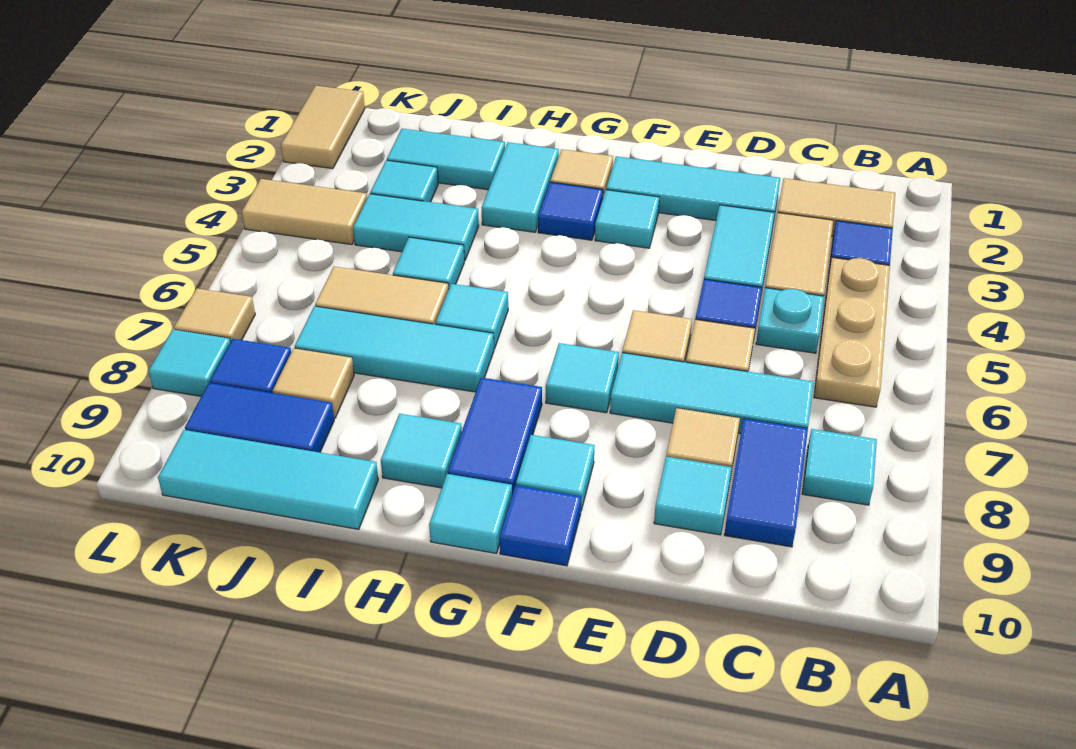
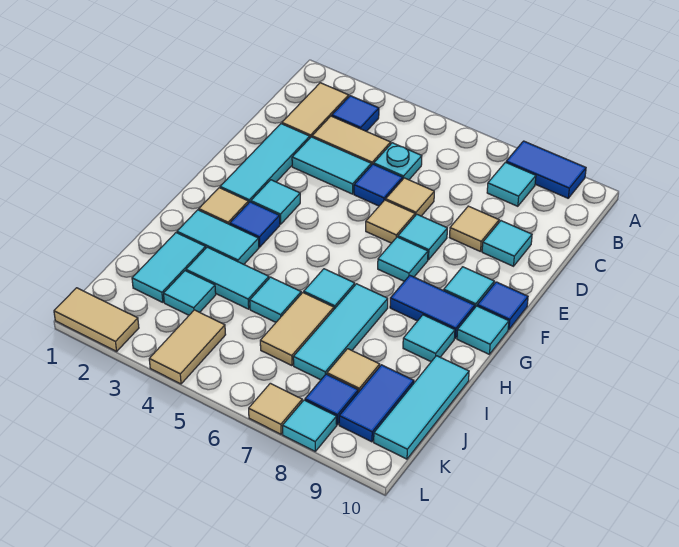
tan 1x3 plate [814,258,890,407] -> none
cyan 1x3 tile [610,353,814,434] -> cyan 1x1 tile [398,214,447,260]
blue 1x2 tile [724,419,808,547] -> blue 1x2 tile moved to [506,141,586,198]
cyan 1x2 tile [353,194,479,261] -> cyan 1x2 tile turned to [186,247,269,309]

